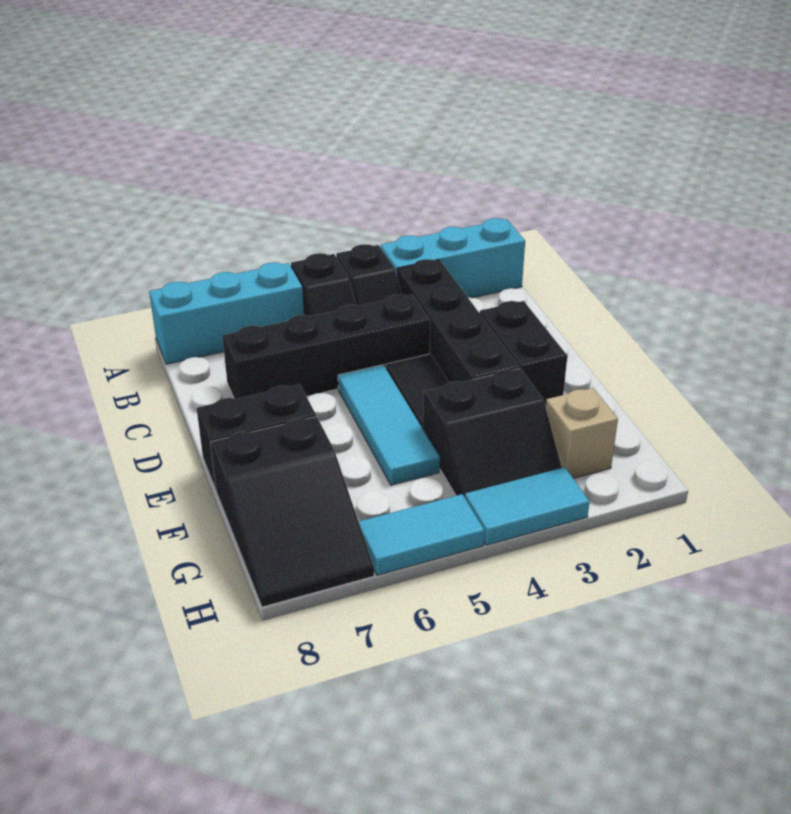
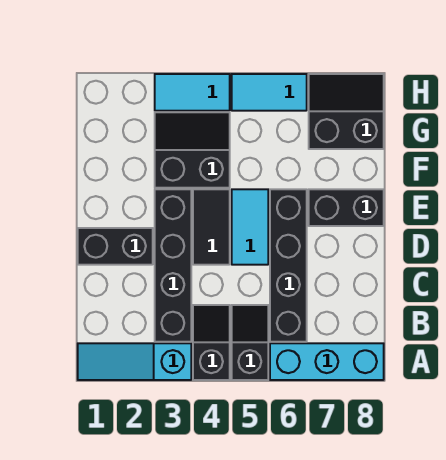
cyan 1x3 brick [381,218,525,298] -> cyan 1x3 slope [78,343,191,380]
black 1x4 brick [222,294,430,399] -> black 1x4 brick turned to [270,189,307,342]
black 1x2 brick [480,301,567,406] -> black 1x2 brick turned to [78,228,153,265]
cyan 1x3 tile [338,365,440,485] -> cyan 1x2 tile [232,189,268,265]
black 2x3 slope [210,417,374,607] -> black 2x2 slope [309,74,384,149]
tan 1x1 brick [546,388,618,478] -> none

